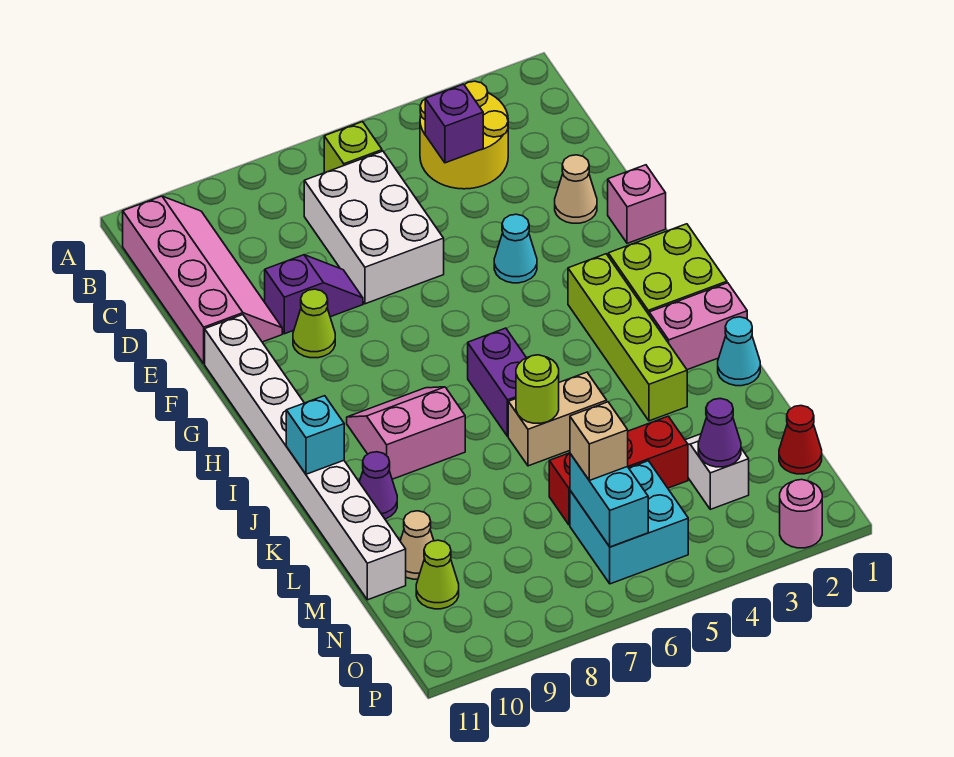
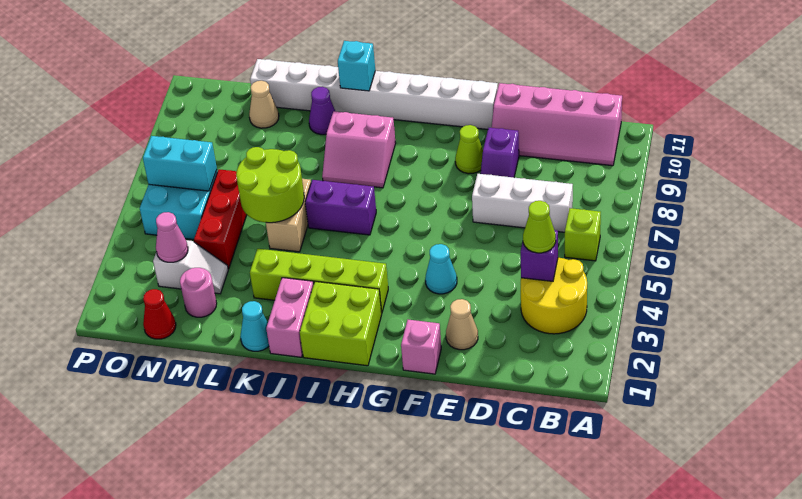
white 2x3 brick [304,151,444,304] -> white 1x3 brick [472,174,573,232]
pink 2x2 slope [347,387,465,479] -> pink 2x2 slope turned to [322,111,396,188]
lime 1x1 round brick [516,355,559,423] -> lime 2x2 round brick [236,147,304,223]
purple 1x1 cone [698,398,741,467] -> pink 1x1 cone [156,212,188,262]
tan 1x1 brick [570,402,628,480] -> none
lime 1x1 cone [416,540,459,609] -> lime 1x1 cone moved to [523,201,556,253]
pink 1x1 round brick [780,479,822,548] -> pink 1x1 round brick moved to [180,268,217,317]

